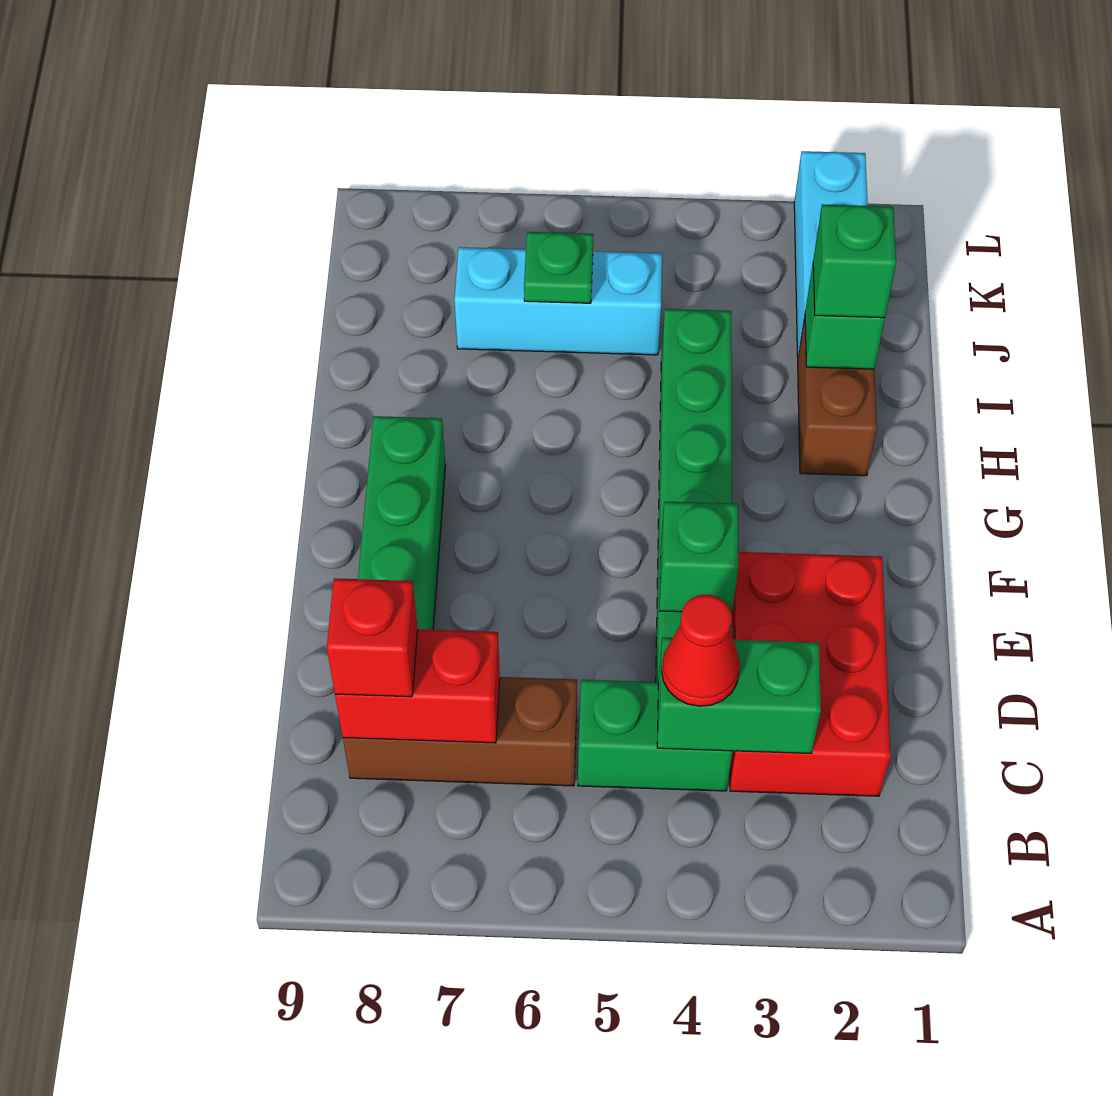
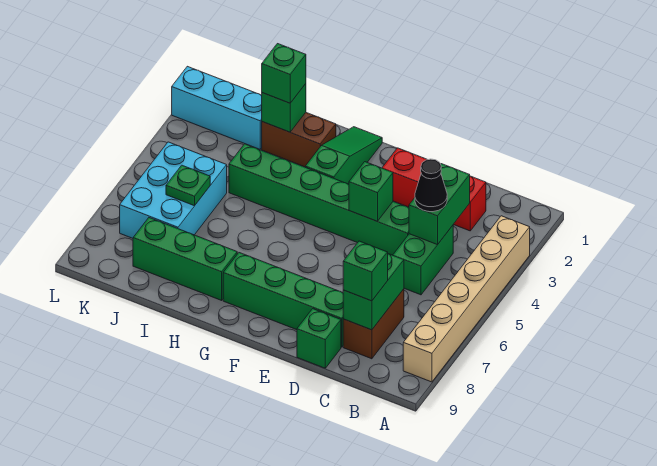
none -> tan 1x6 brick [403,216,530,382]
red 2x3 brick [730,552,891,796] -> red 1x3 brick [382,148,486,231]
red 1x1 cone [662,594,740,706] -> black 1x1 cone [415,159,447,212]
brown 1x3 brick [343,677,577,786] -> brown 1x2 brick [343,289,404,359]
red 1x2 brick [335,629,500,743] -> green 1x2 brick [343,254,404,330]
red 1x1 brick [327,578,418,697] -> green 1x1 brick [343,241,388,301]
none -> green 1x1 brick [297,309,341,368]
none -> green 1x3 slope [305,127,382,184]
none -> green 1x3 brick [133,218,237,300]
cyan 1x3 brick [454,247,662,355] -> cyan 2x3 brick [120,142,227,238]

